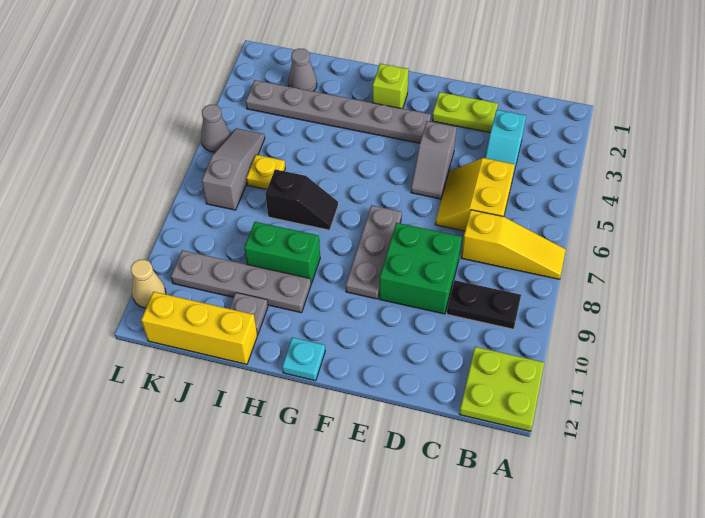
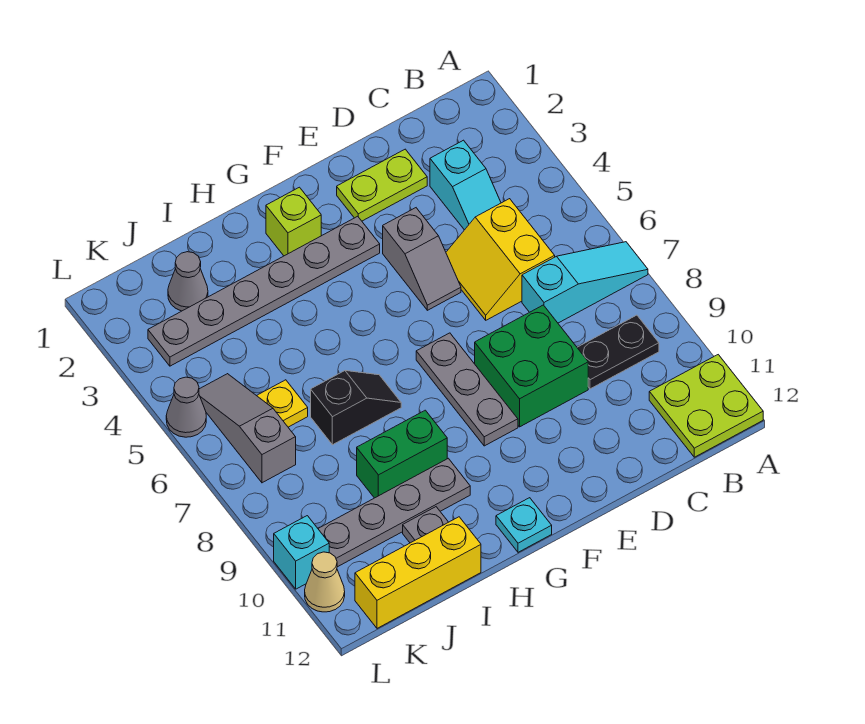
yellow 1x3 slope [461,210,566,279] -> cyan 1x3 slope [522,242,648,323]
none -> cyan 1x1 brick [274,516,329,589]

